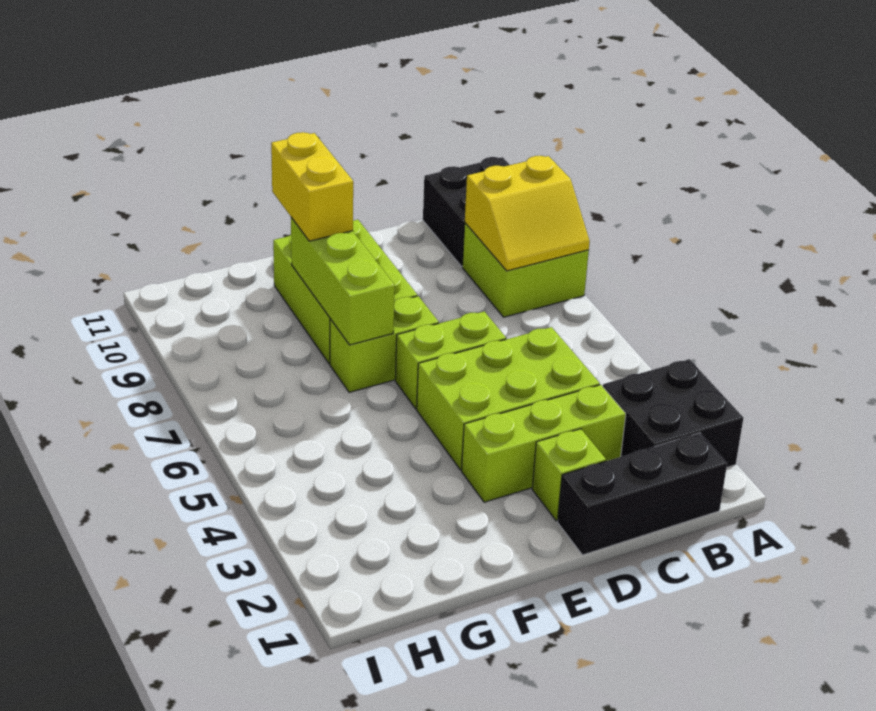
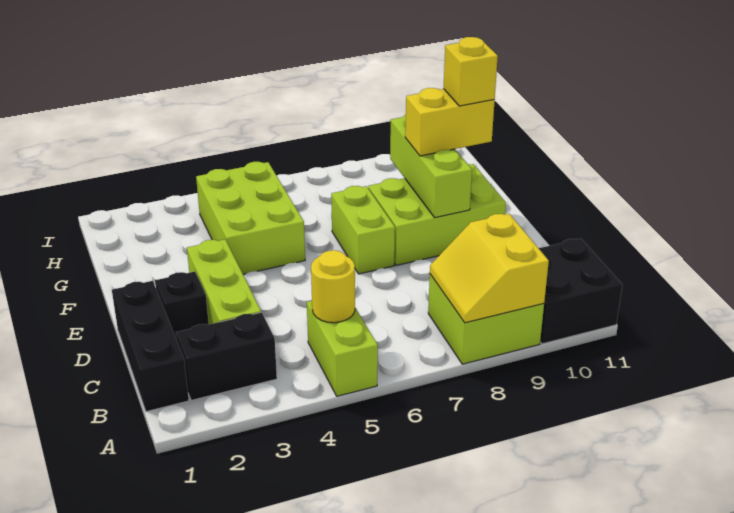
black 2x2 brick [603,359,743,467] -> black 1x2 brick [176,312,277,400]
none -> yellow 1x1 round brick [311,250,355,323]
lime 2x3 brick [417,327,600,470] -> lime 2x3 brick moved to [196,162,305,274]
lime 1x1 brick [532,429,606,521] -> black 1x1 brick [155,272,209,340]
lime 1x2 brick [395,311,506,409] -> lime 1x2 brick moved to [307,301,378,396]
lime 1x3 brick [291,218,395,345] -> lime 1x3 brick turned to [390,114,472,218]
none -> yellow 1x1 brick [443,37,498,106]

